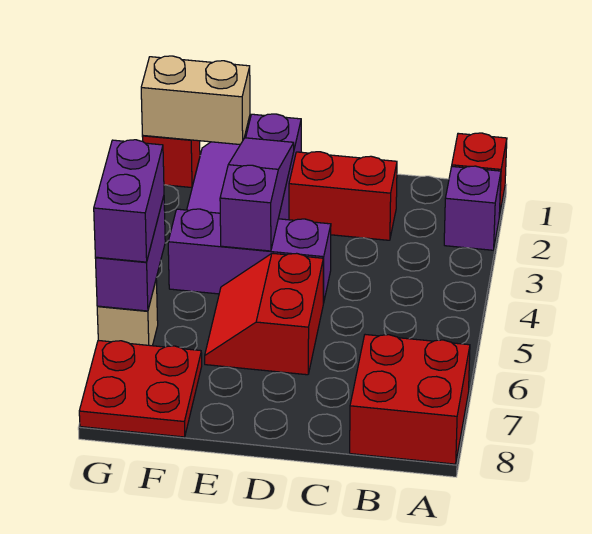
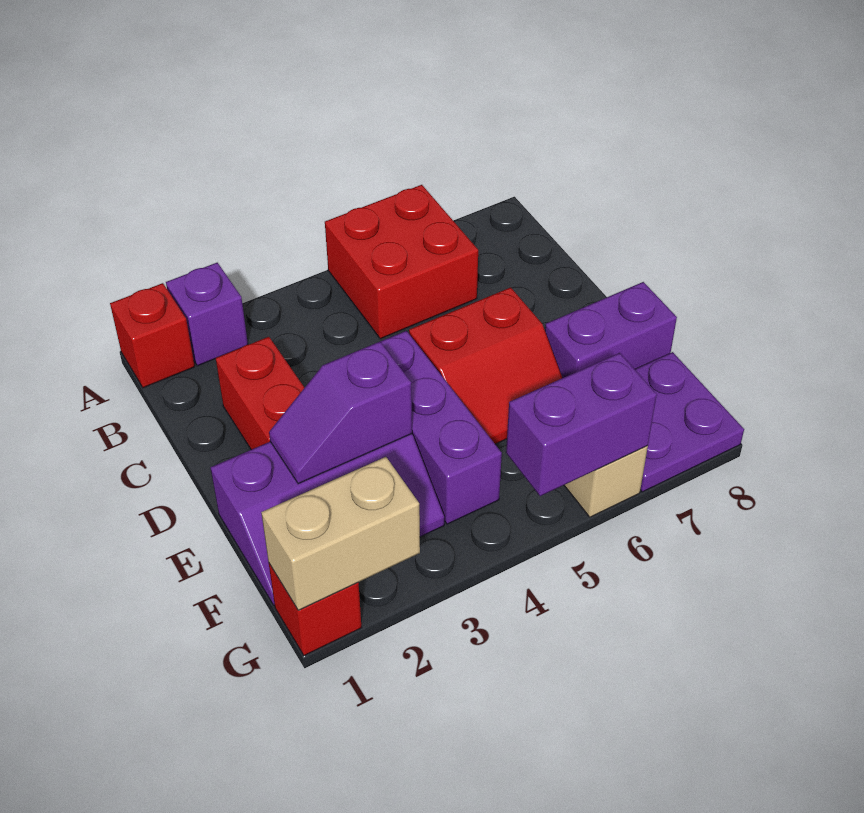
red 2x2 brick [350,335,470,464] -> red 2x2 brick moved to [325,185,478,339]
purple 1x3 slope [220,138,294,251] -> purple 1x2 slope [269,342,412,484]
tan 1x2 brick [141,56,250,145] -> tan 1x2 brick turned to [261,457,420,610]
red 2x2 plate [79,340,202,437] -> purple 2x2 plate [635,352,744,492]
purple 1x2 brick [94,140,164,262] -> purple 1x2 brick moved to [545,282,677,378]

